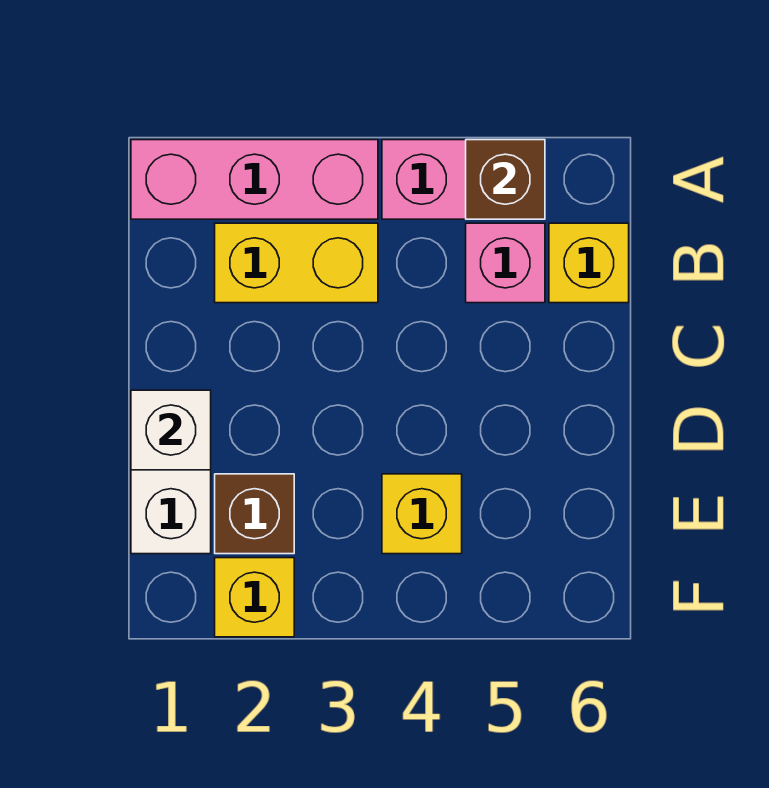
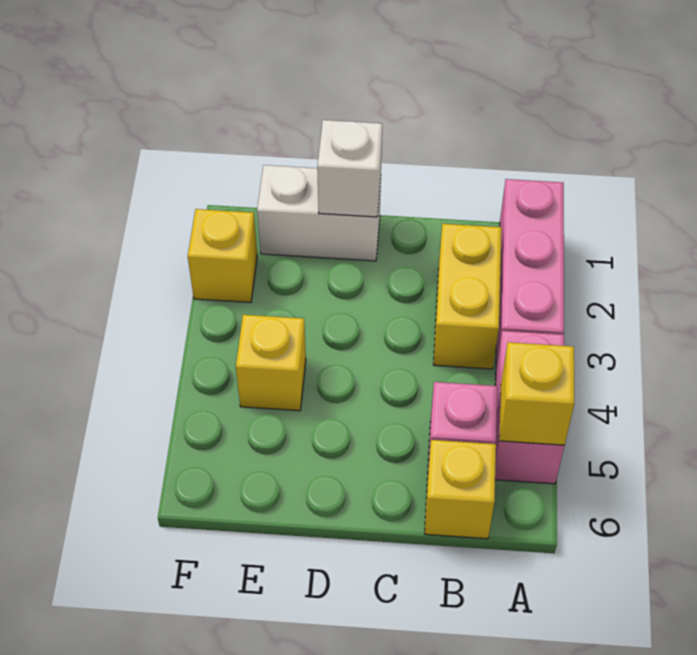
brown 1x1 brick [466,140,545,219] -> yellow 1x1 brick [499,342,574,445]
brown 1x1 brick [215,474,294,554] -> none

